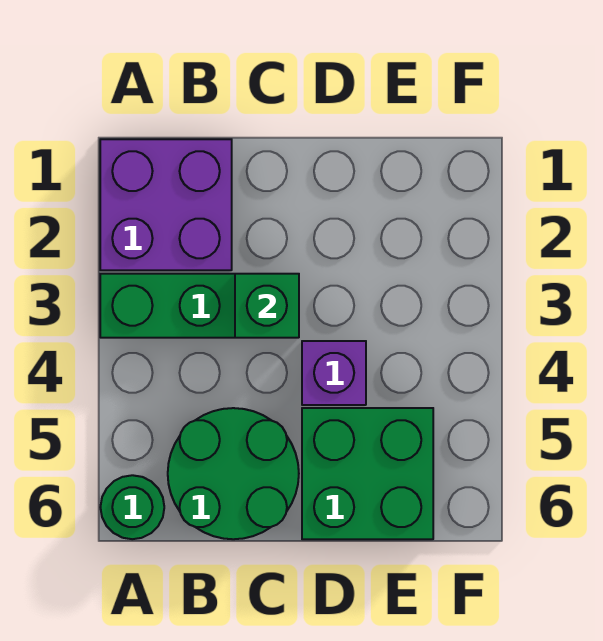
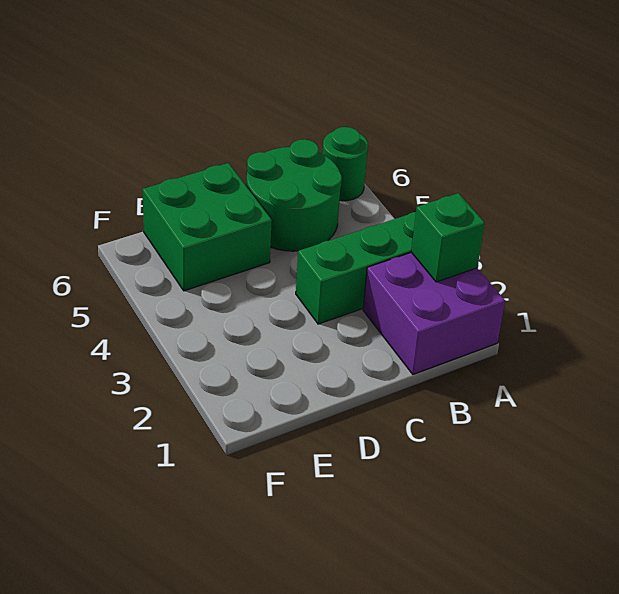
green 1x1 brick [235,274,299,338] -> green 1x1 brick moved to [411,193,485,282]
purple 1x1 brick [302,341,366,405] -> none

